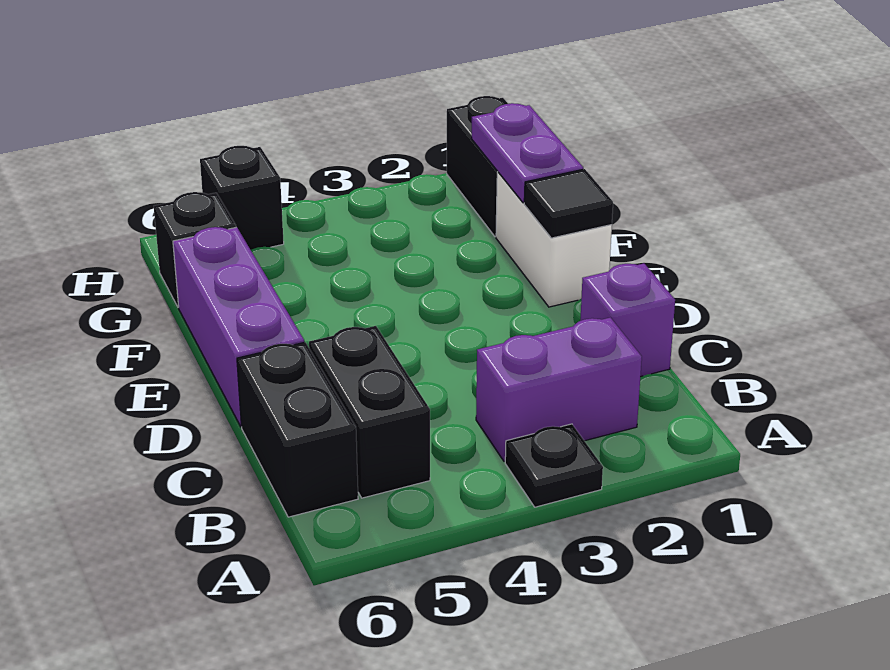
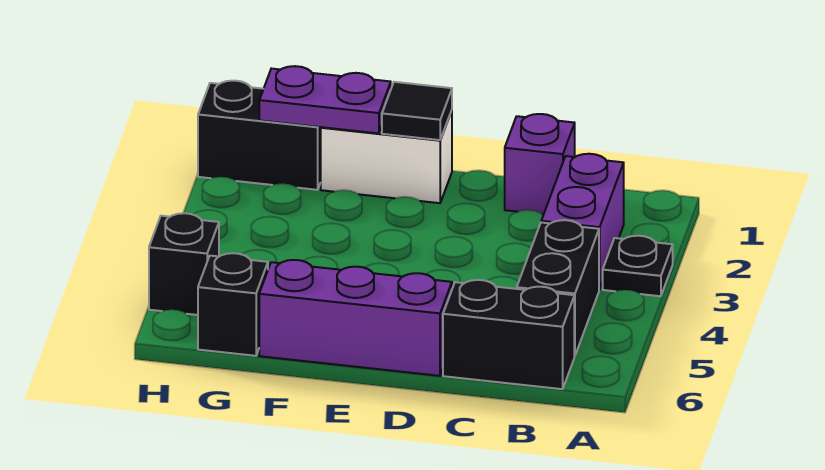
black 1x2 brick [309,326,430,498] -> black 1x2 brick turned to [517,220,599,356]

